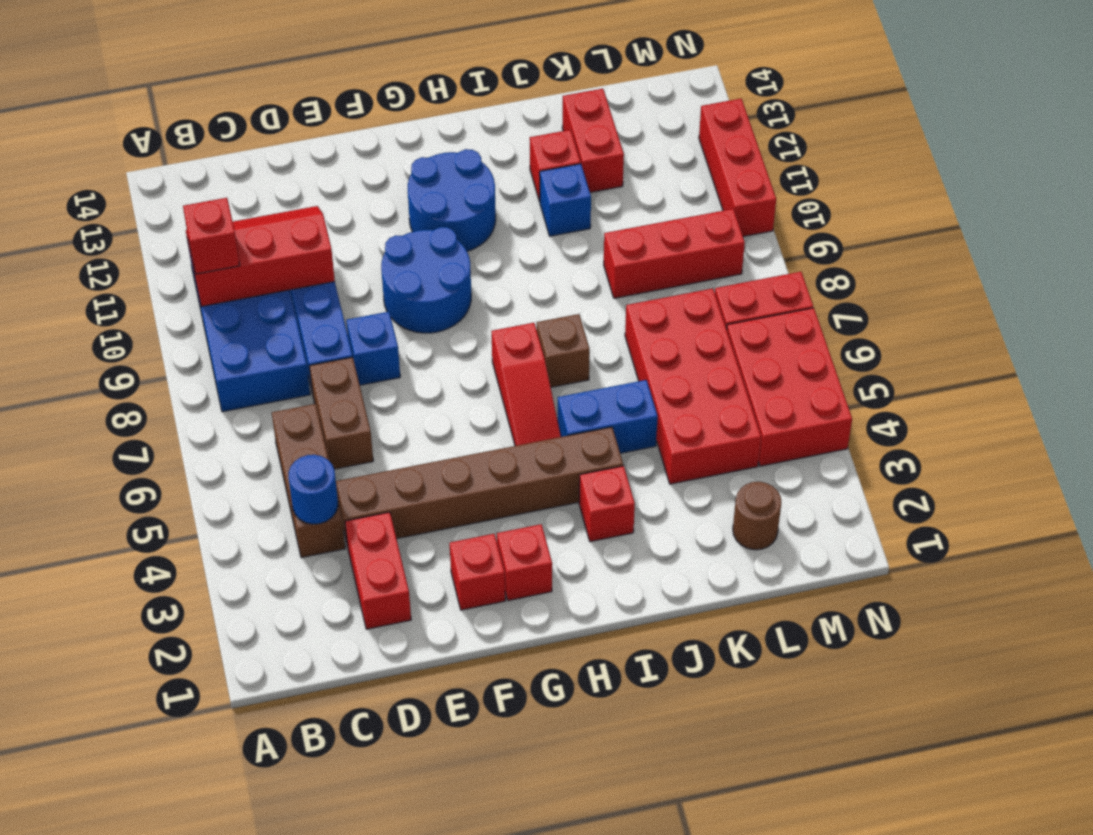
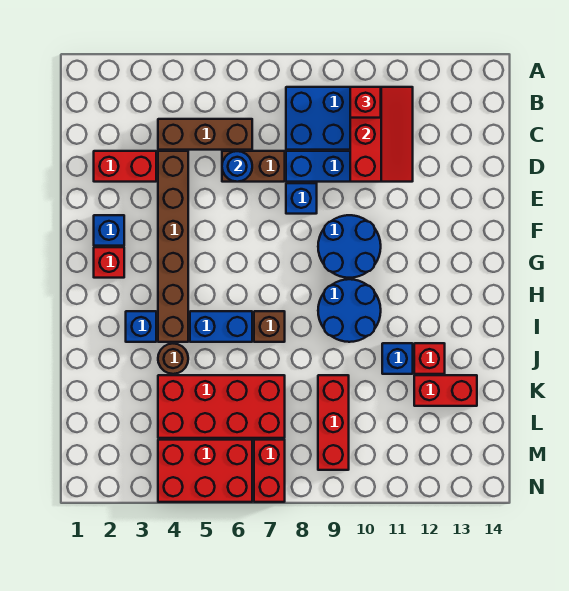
blue 1x1 round brick [289,455,338,524] -> blue 1x1 round brick moved to [222,151,252,182]
red 1x1 brick [450,534,505,610] -> blue 1x1 brick [94,215,124,246]
blue 2x2 round brick [408,149,496,251] -> blue 2x2 round brick moved to [318,279,381,342]
red 1x3 slope [491,323,561,446] -> none
red 1x1 brick [579,466,635,542] -> blue 1x1 brick [126,311,156,342]
blue 1x2 brick [558,380,658,453] -> blue 1x2 brick turned to [190,311,252,342]
brown 1x1 round brick [733,482,781,550] -> brown 1x1 round brick moved to [158,344,188,374]
red 1x3 brick [699,99,776,237] -> none

